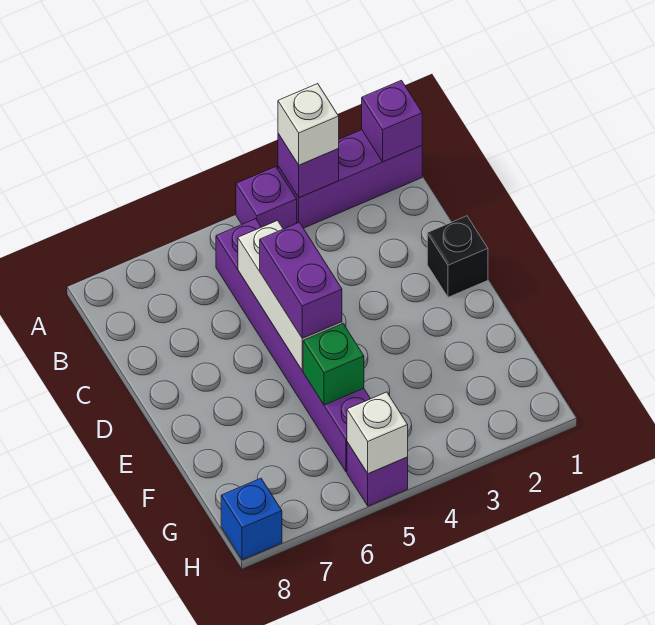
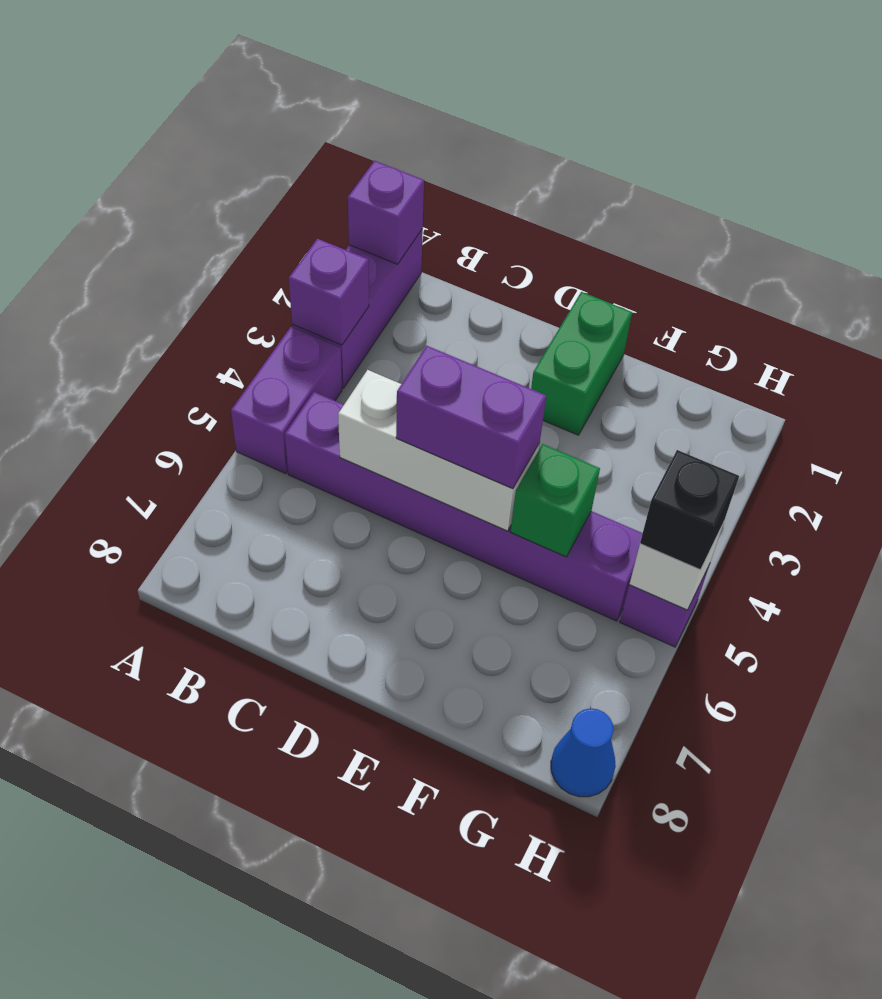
white 1x1 brick [278,84,339,165] -> none
purple 1x1 brick [236,167,297,229] -> purple 1x2 brick [231,327,342,474]
black 1x1 brick [427,216,488,297] -> black 1x1 brick moved to [640,450,739,570]
none -> green 1x2 brick [531,292,632,435]
blue 1x1 brick [221,478,282,560] -> blue 1x1 cone [551,708,616,797]

